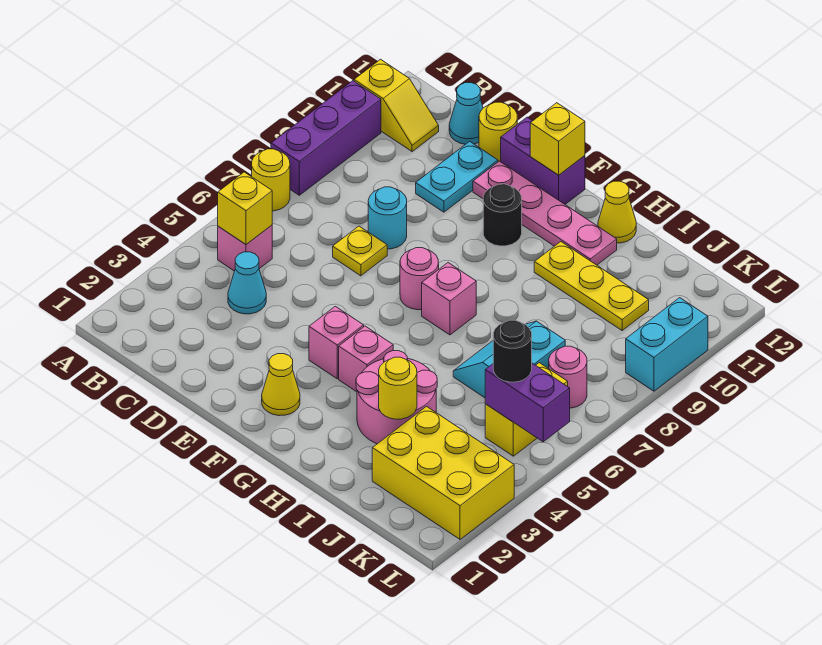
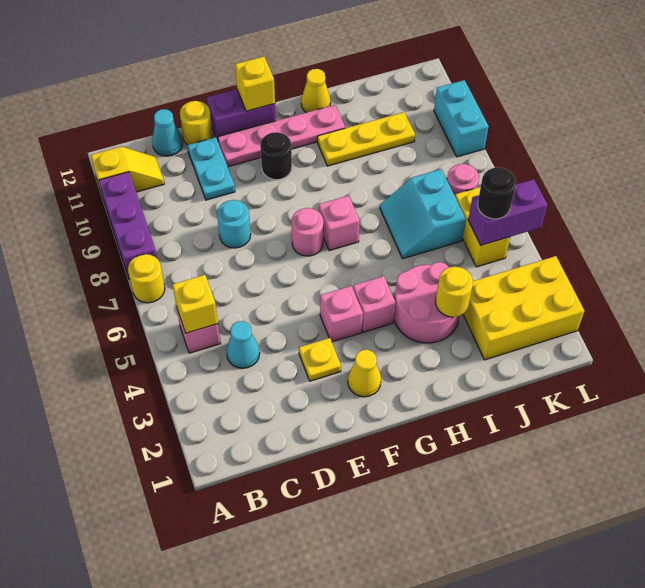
yellow 1x1 plate [333,226,387,276] -> yellow 1x1 plate moved to [299,338,341,381]

